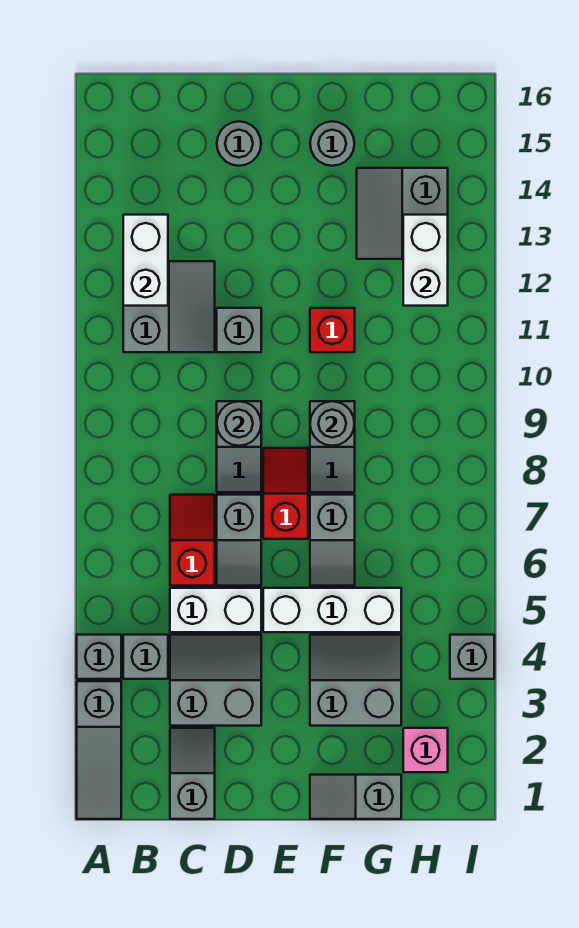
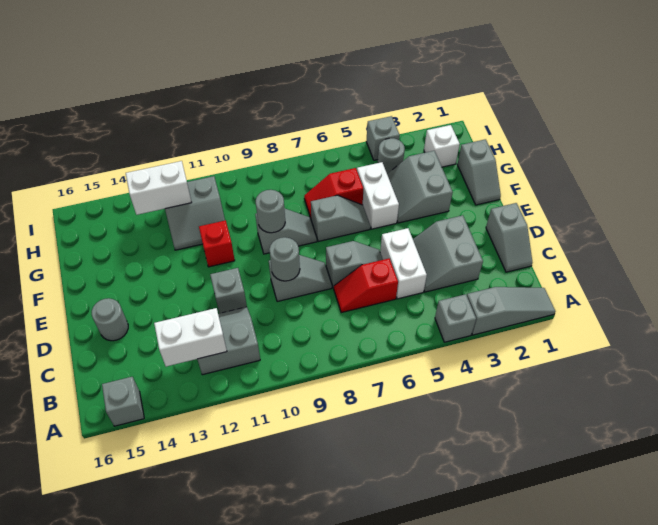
grey 1x1 brick [123,635,168,679] -> grey 1x1 brick moved to [102,377,144,426]
grey 1x2 slope [170,728,215,819] -> grey 1x2 slope turned to [486,203,533,272]
white 1x3 brick [263,588,401,632] -> white 1x2 brick [357,162,399,229]
red 1x2 slope [263,448,308,539] -> red 1x2 slope moved to [304,168,363,218]
grey 1x1 round brick [310,121,354,166] -> grey 1x1 round brick moved to [378,138,405,174]
grey 2x2 slope [357,168,448,259] -> grey 2x2 slope moved to [165,176,225,250]
pink 1x1 brick [403,728,448,772] -> white 1x1 brick [424,125,460,167]

